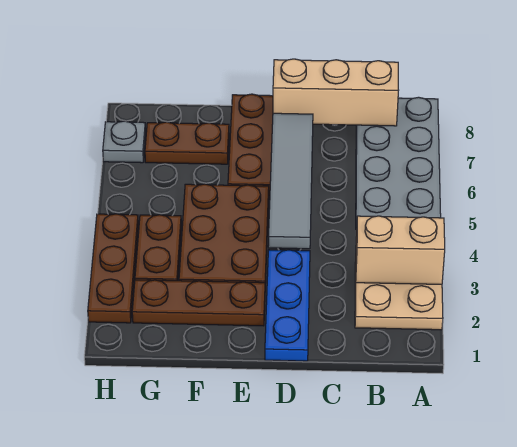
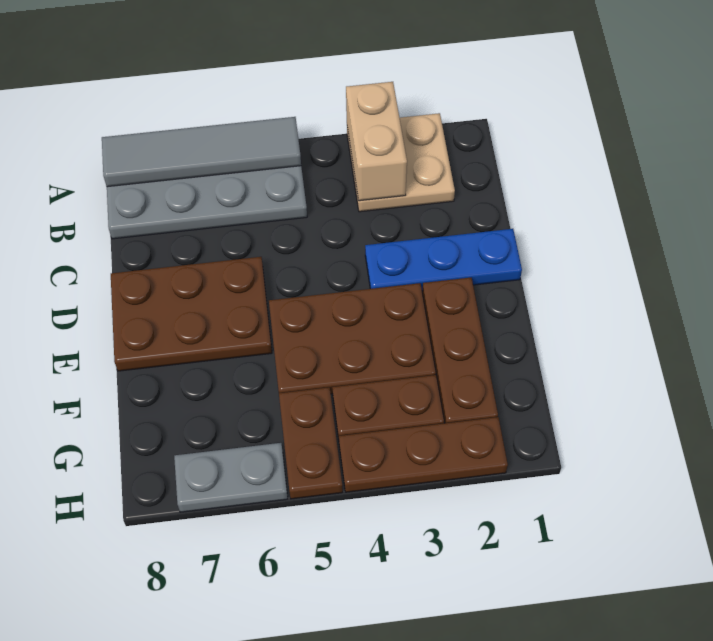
tan 1x3 brick [273,59,398,126] -> none
grey 1x4 tile [268,113,313,249] -> grey 1x4 tile moved to [102,117,301,187]
brown 1x2 plate [145,122,229,164] -> brown 1x2 plate moved to [279,387,343,499]
grey 1x1 plate [103,121,146,163] -> grey 1x2 plate [174,443,288,512]

